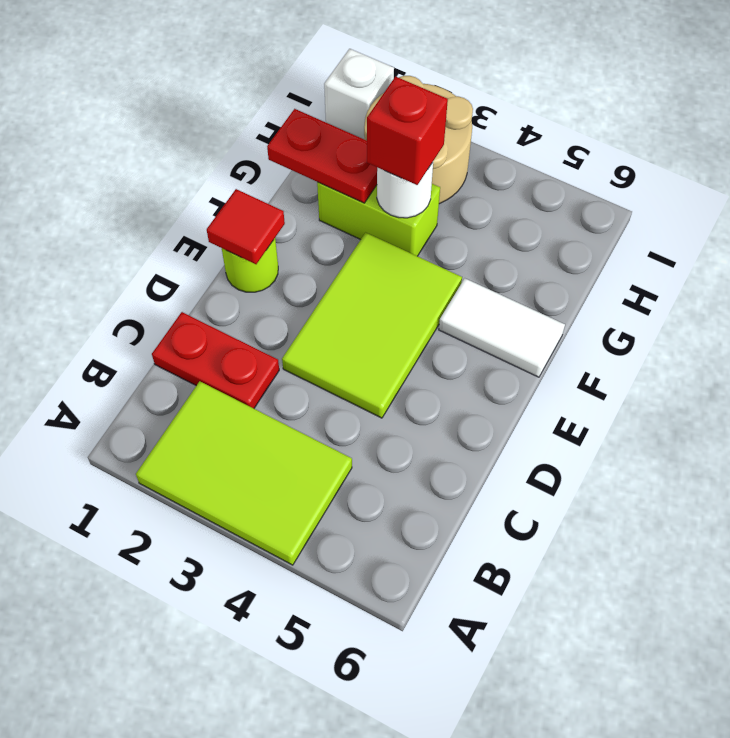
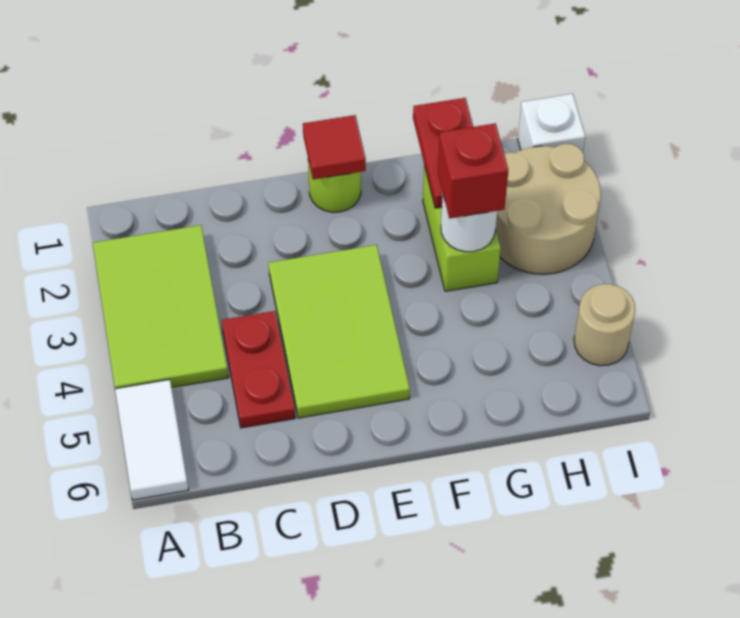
red 1x2 plate [152,312,279,408] -> red 1x2 plate moved to [222,311,295,428]
lime 2x3 tile [282,233,462,418] -> lime 2x3 tile turned to [269,245,410,418]
white 1x2 tile [439,279,565,377] -> white 1x2 tile moved to [115,380,189,500]
none -> tan 1x1 round brick [574,284,635,366]

